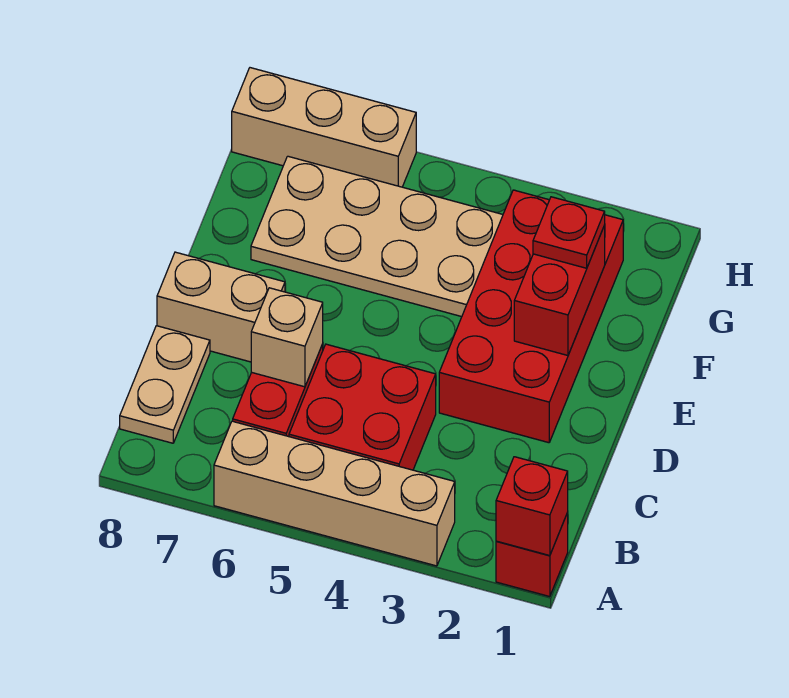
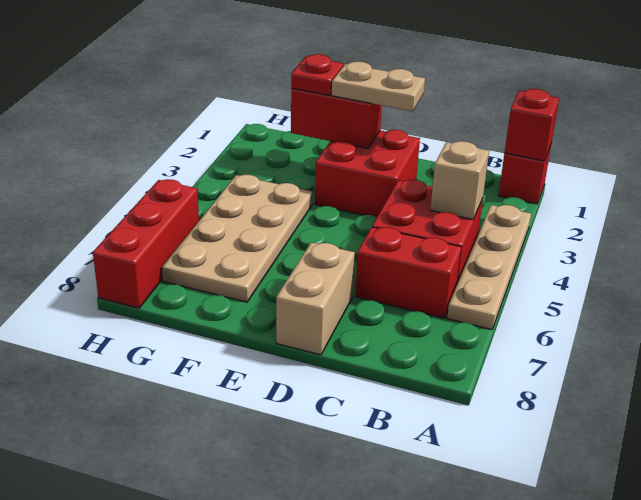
tan 1x4 brick [214,421,455,566] -> tan 1x4 plate [447,205,531,329]
tan 1x2 plate [120,326,210,443] -> tan 1x2 plate moved to [332,62,425,111]
tan 1x1 brick [251,288,323,387] -> tan 1x1 brick moved to [430,141,489,219]
red 2x4 brick [439,190,623,443] -> red 2x2 brick [315,130,420,217]
tan 1x3 brick [232,68,416,187] -> red 1x3 brick [93,179,199,308]

